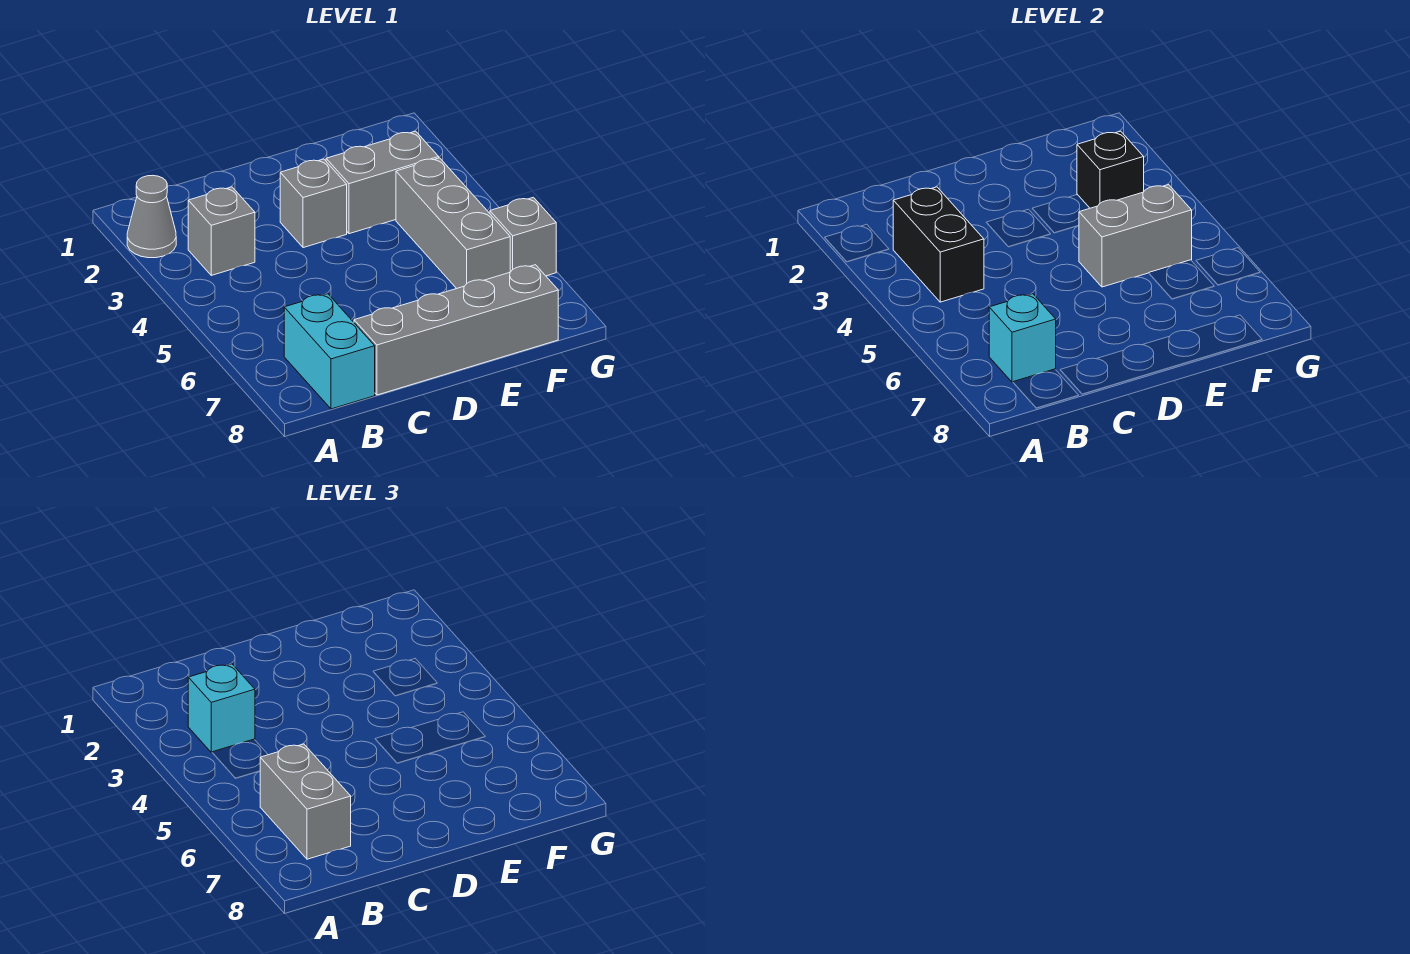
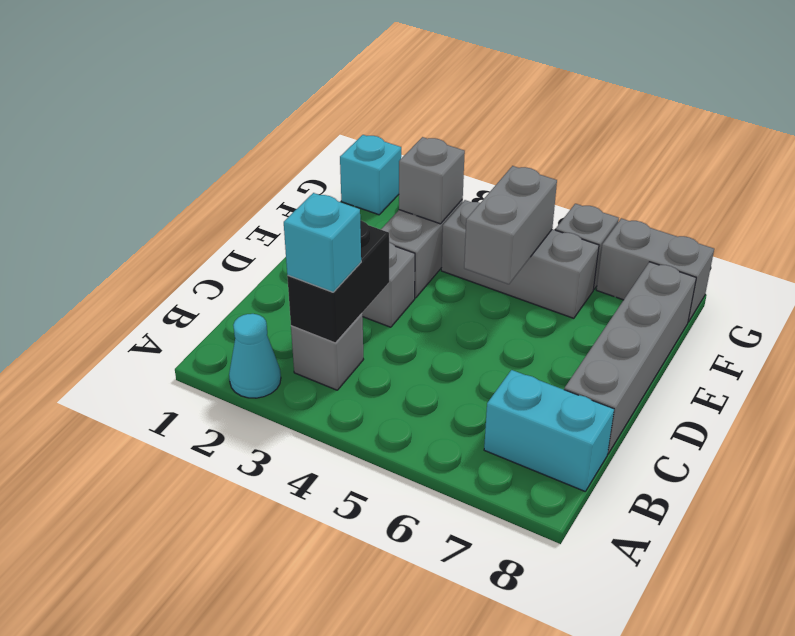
grey 1x1 cone [127,175,176,258] -> cyan 1x1 cone [229,314,281,398]
black 1x2 brick [893,187,984,302] -> black 1x2 brick turned to [287,220,389,343]
grey 1x2 brick [260,744,351,859] -> grey 1x2 brick moved to [596,218,714,322]
cyan 1x1 brick [989,294,1056,382] -> cyan 1x1 brick moved to [340,135,401,215]
black 1x1 brick [1077,131,1144,208] -> grey 1x1 brick [399,137,465,224]

